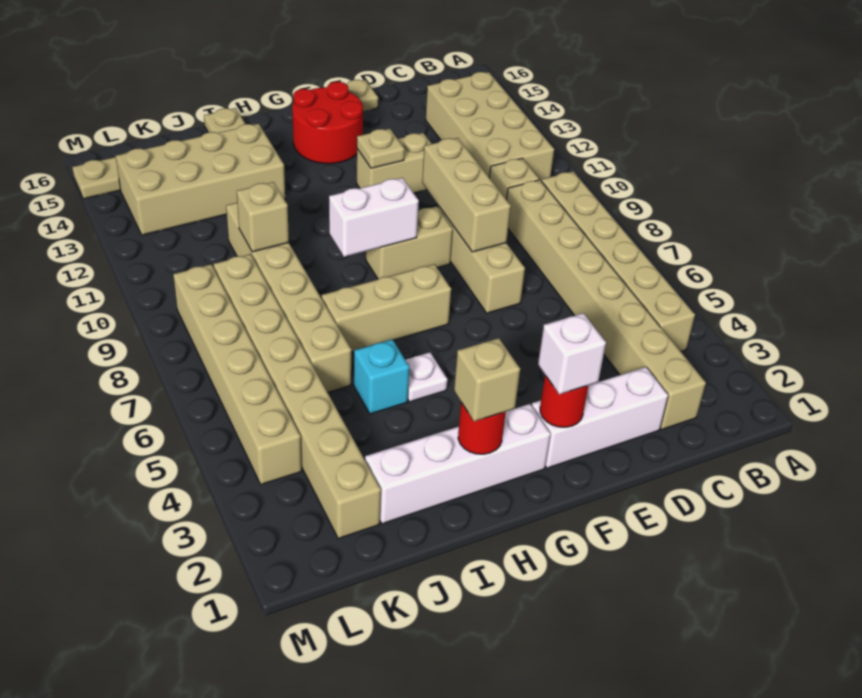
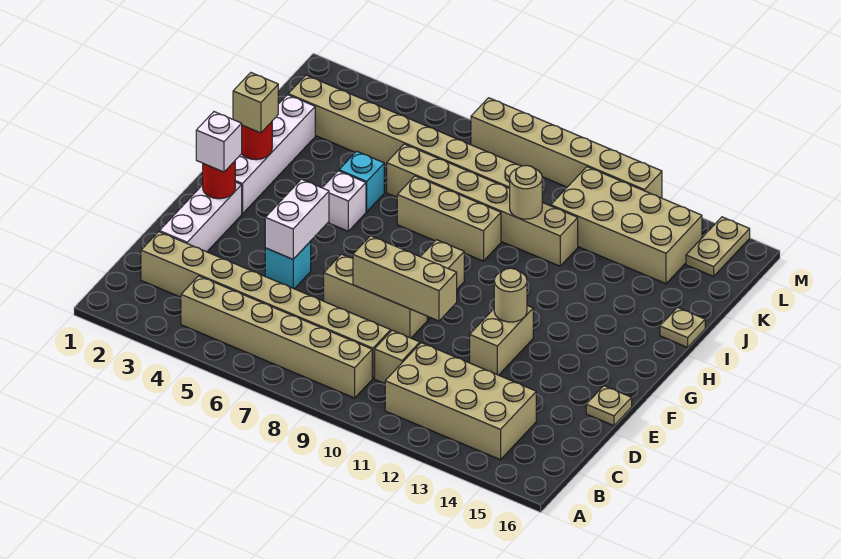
none -> cyan 1x1 brick [265,241,311,289]
tan 1x1 plate [357,129,405,168] -> tan 1x1 round brick [494,268,527,322]
red 2x2 round brick [292,82,363,164] -> none
tan 1x3 brick [322,264,451,352] -> tan 1x3 brick turned to [397,176,501,261]
white 1x2 brick [329,178,419,257] -> white 1x2 brick moved to [265,179,329,259]
white 1x1 plate [405,352,447,402] -> white 1x1 brick [322,171,366,231]
tan 2x4 brick [116,124,285,235] -> tan 2x4 brick turned to [551,167,702,284]
tan 1x1 brick [237,182,289,252] -> tan 1x1 round brick [510,165,542,219]
tan 1x6 brick [173,264,302,484] -> tan 1x6 brick moved to [471,98,662,198]

